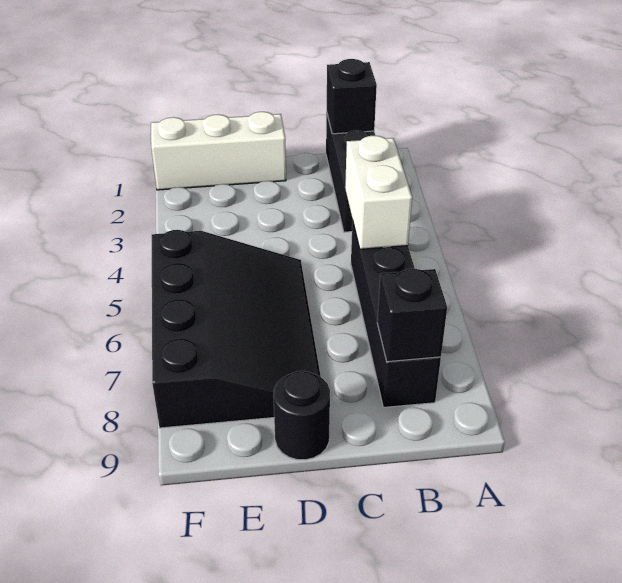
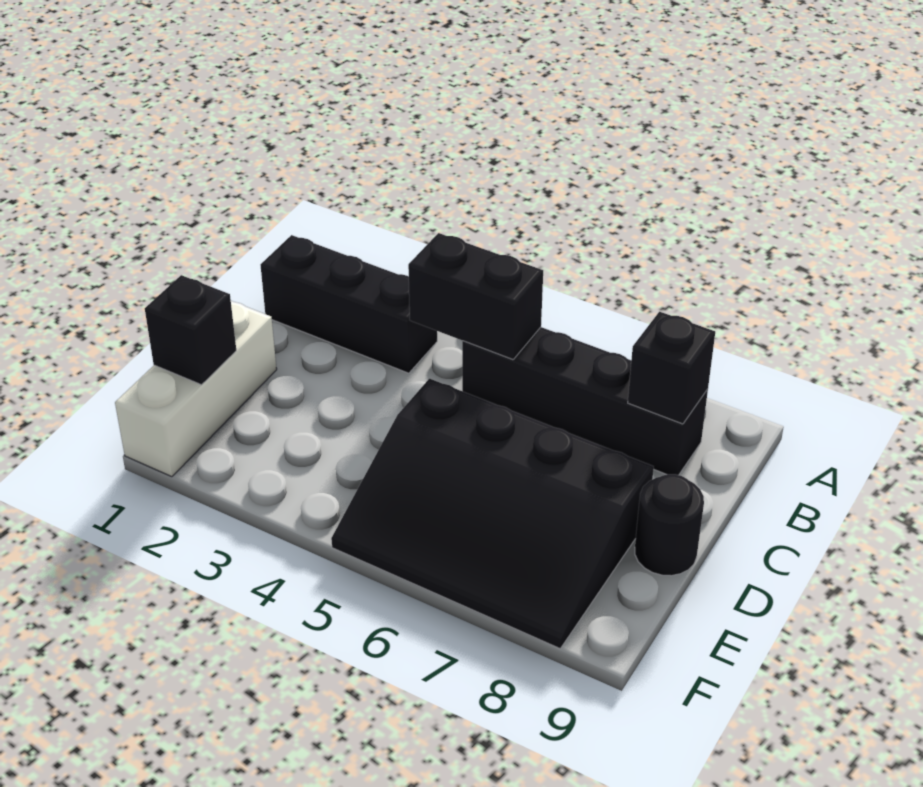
black 1x1 brick [327,59,377,134] -> black 1x1 brick moved to [145,275,236,385]
white 1x2 brick [345,136,412,249] -> black 1x2 brick [408,233,543,360]
black 3x4 slope [152,230,321,428] -> black 3x4 slope turned to [331,379,654,648]

